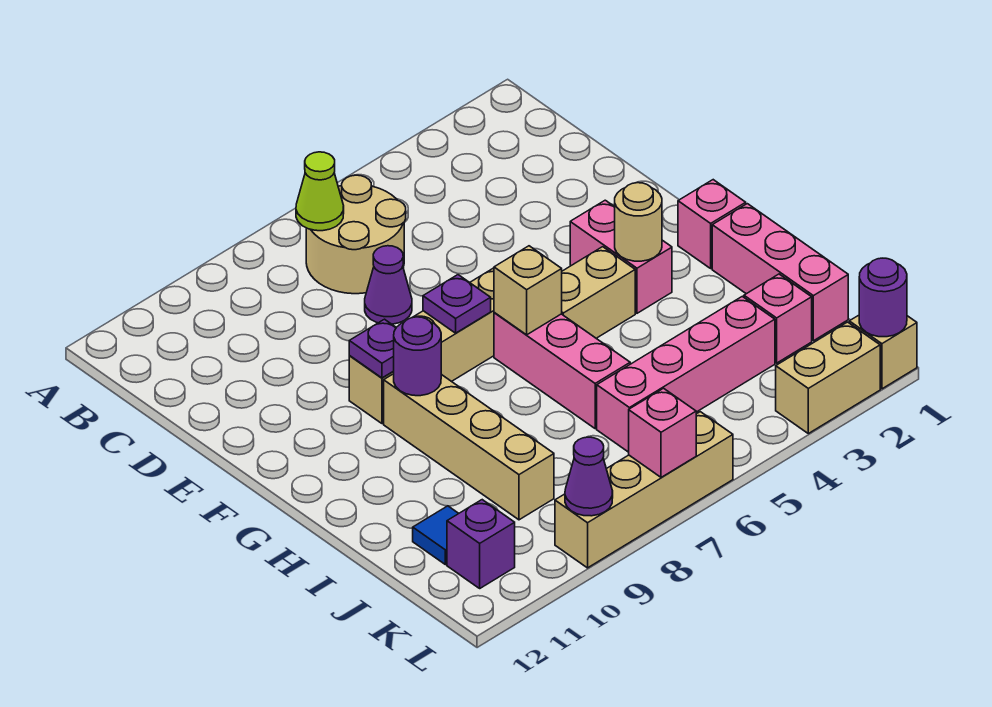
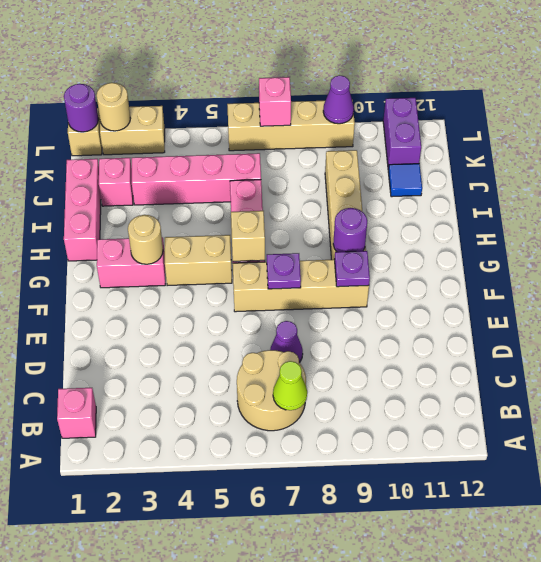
pink 1x2 brick [570,200,672,313] -> pink 1x2 brick turned to [97,237,165,288]
pink 1x1 brick [678,180,746,268] -> pink 1x1 brick moved to [57,388,96,438]
purple 1x1 brick [447,500,515,588] -> purple 1x2 brick [383,98,421,170]
none -> tan 1x1 round brick [97,83,130,131]

